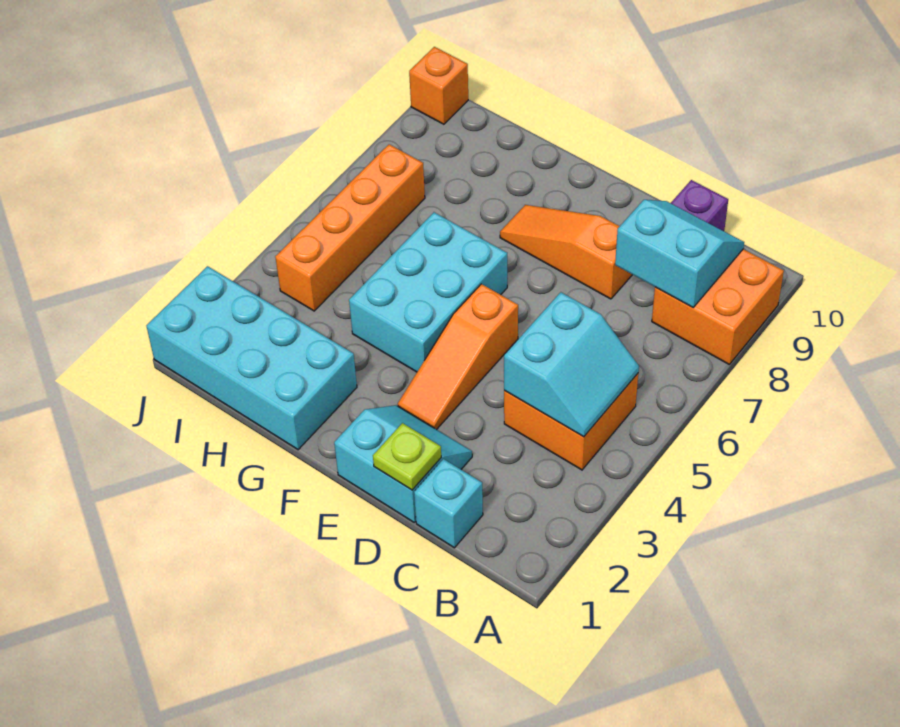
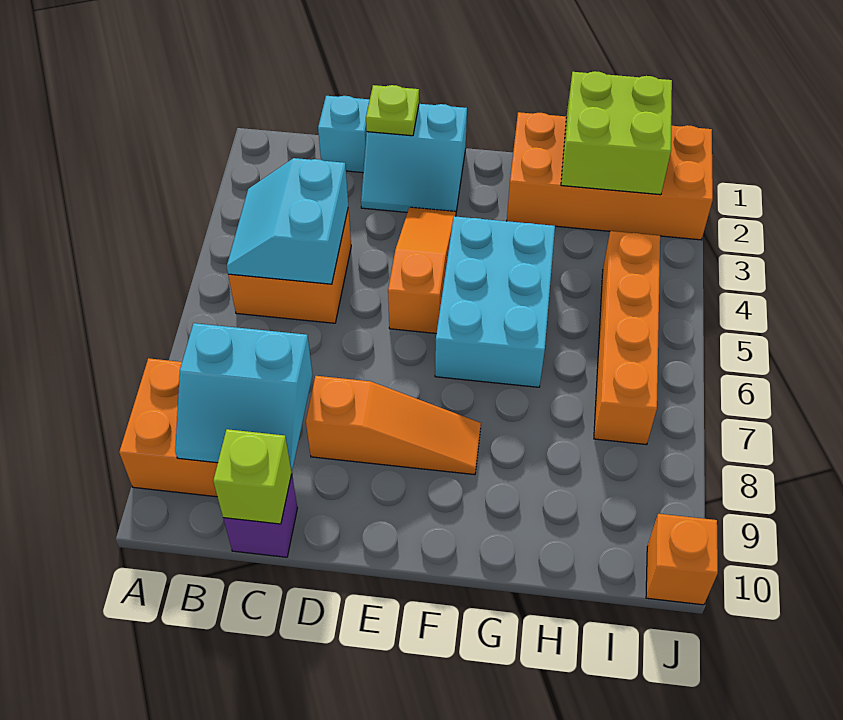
none -> lime 1x1 brick [213,429,292,524]
cyan 2x4 brick [147,266,357,450] -> orange 2x4 brick [507,112,713,240]
none -> lime 2x2 brick [561,71,672,195]

